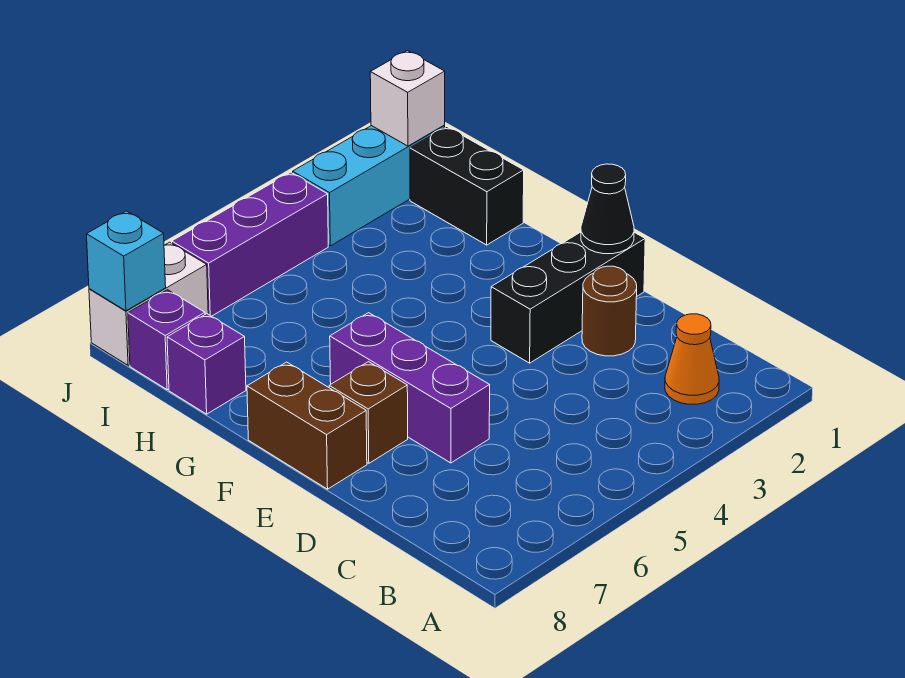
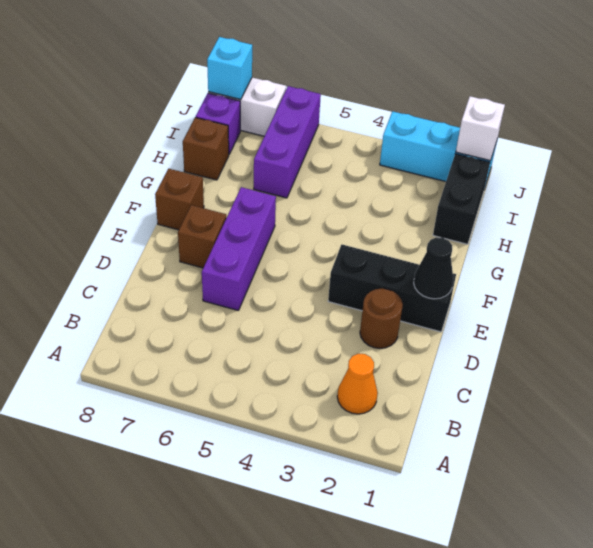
brown 1x2 brick [247,362,367,489] -> brown 1x1 brick [155,169,204,230]
purple 1x1 brick [167,314,246,414] -> brown 1x1 brick [183,117,229,180]
purple 1x3 brick [172,172,328,316] -> purple 1x3 brick turned to [254,86,321,198]

